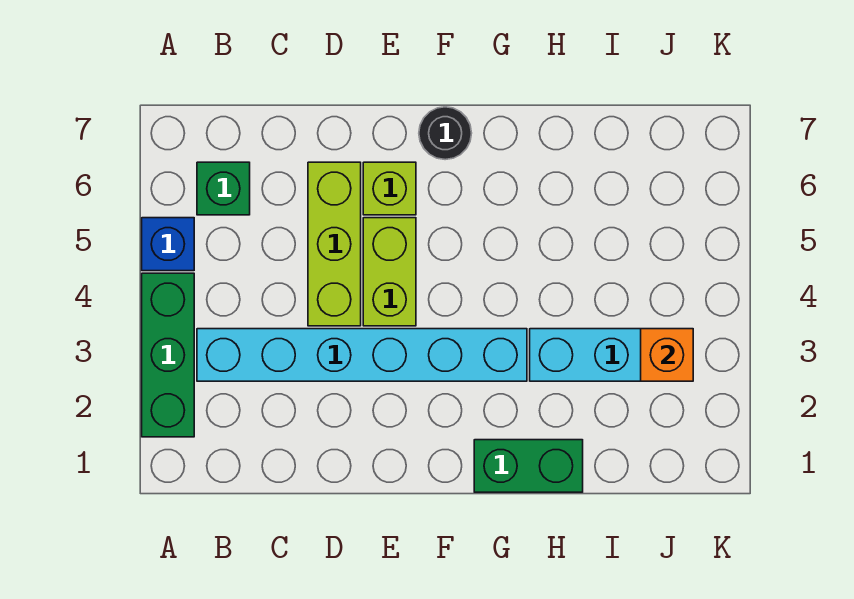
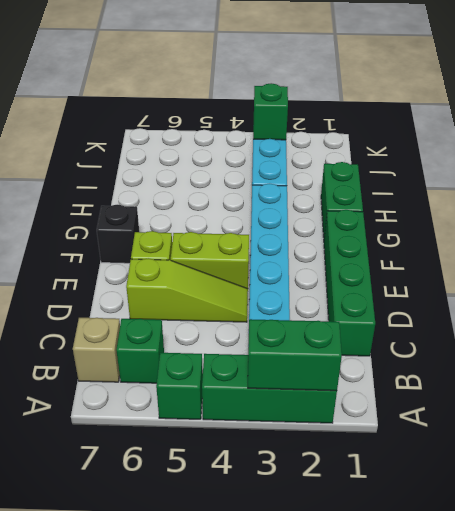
none -> green 1x2 brick [248,319,342,391]
blue 1x1 brick [142,218,194,271] -> green 1x1 brick [156,353,203,419]
none -> tan 1x1 brick [73,318,120,382]
none -> green 1x4 brick [324,210,375,356]
lime 1x3 brick [308,162,361,326] -> lime 1x3 slope [126,258,248,322]
black 1x1 round brick [419,107,472,160] -> black 1x1 brick [97,205,139,263]
orange 1x1 brick [641,329,693,381] -> green 1x1 brick [253,83,288,140]

